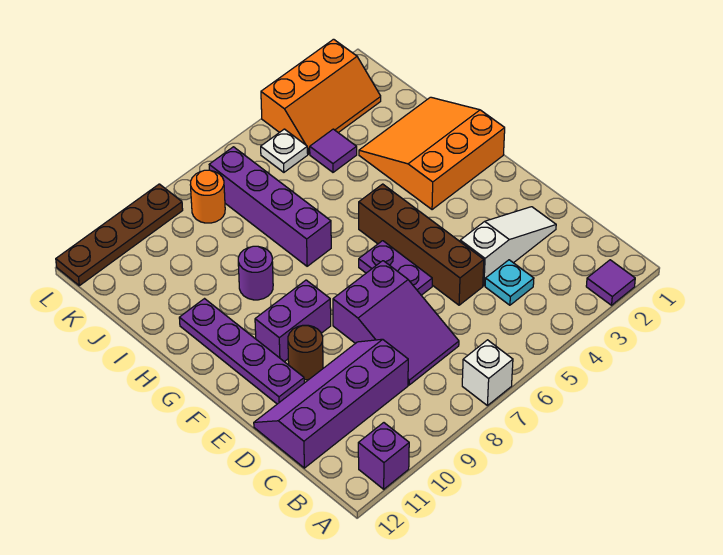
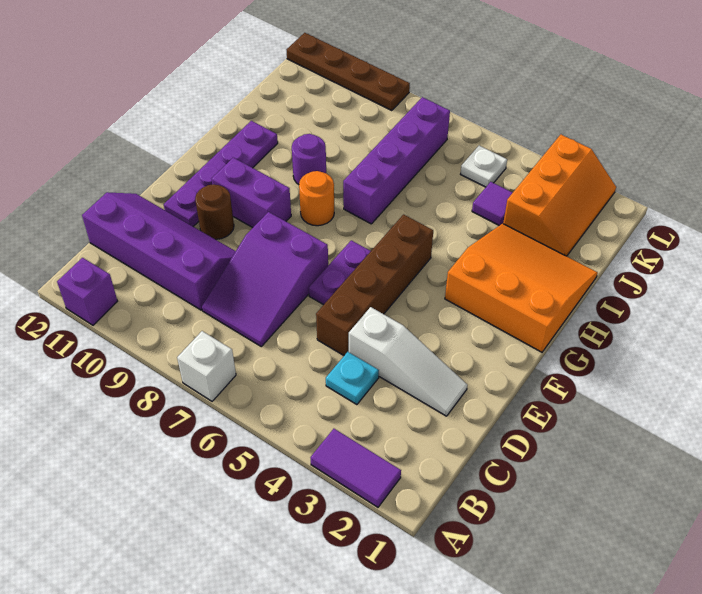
purple 1x1 tile [586,260,635,305] -> purple 1x2 tile [310,429,401,507]
orange 2x3 slope [261,39,381,154] -> orange 2x3 slope turned to [503,135,616,256]
orange 1x1 round brick [190,170,225,223] -> orange 1x1 round brick moved to [299,171,334,226]

